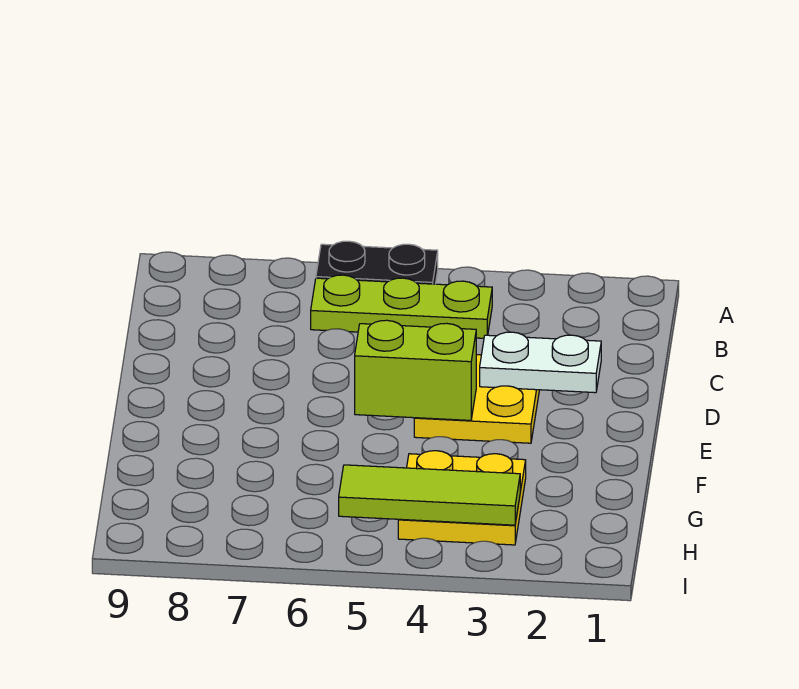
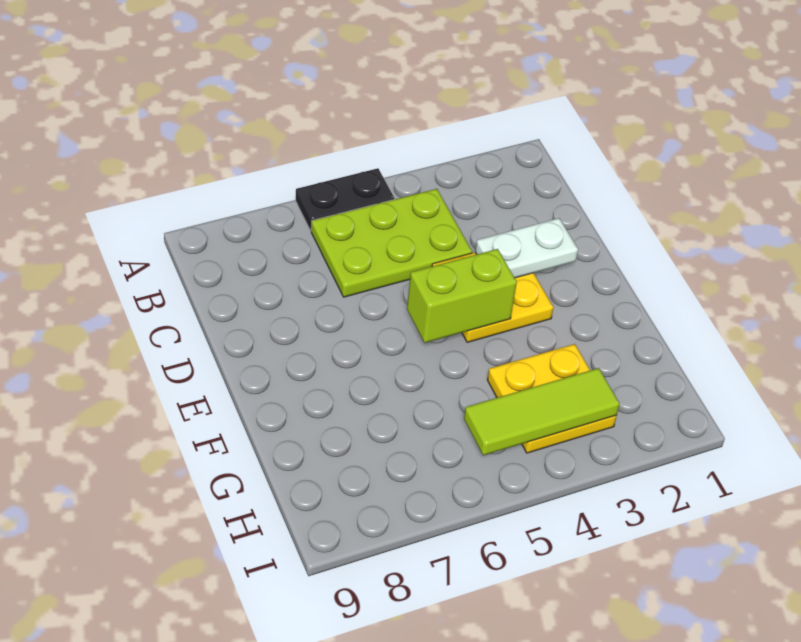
lime 1x3 plate [311,275,492,338] -> lime 2x3 plate [311,189,472,297]

